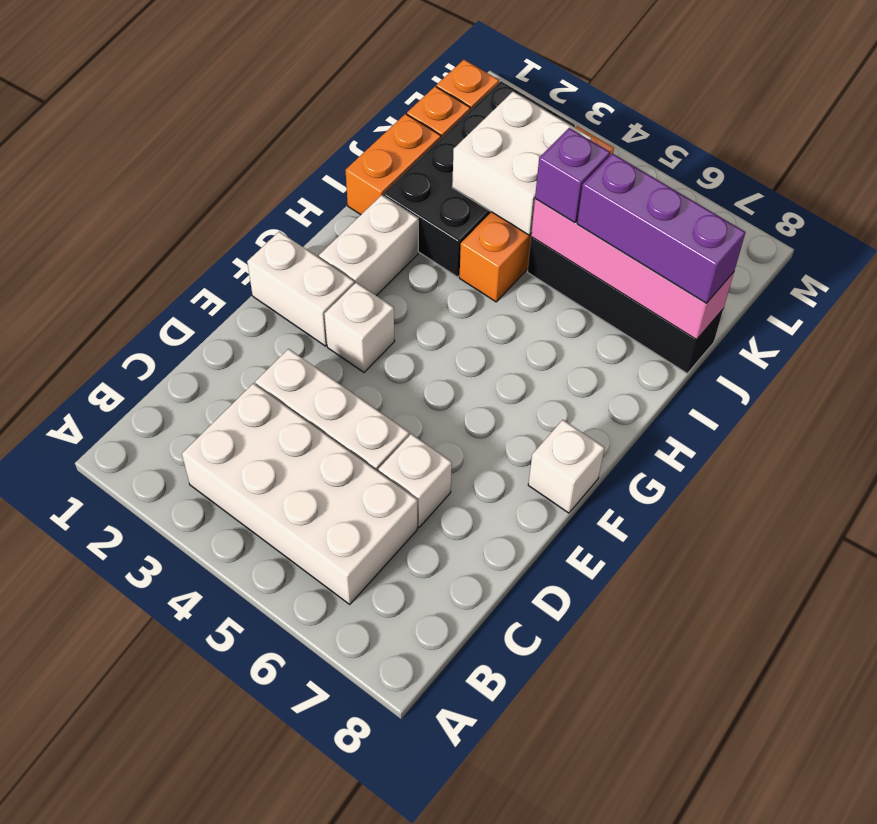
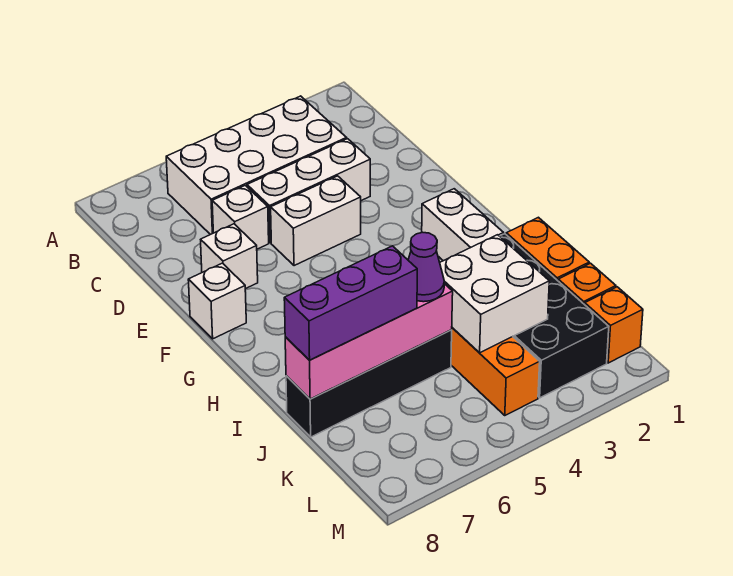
white 1x2 brick [247,231,354,346] -> white 1x2 brick moved to [271,176,361,266]
white 1x1 brick [324,283,395,372] -> white 1x1 brick moved to [201,224,258,289]
purple 1x1 brick [535,128,610,223] -> purple 1x1 cone [408,232,444,302]

